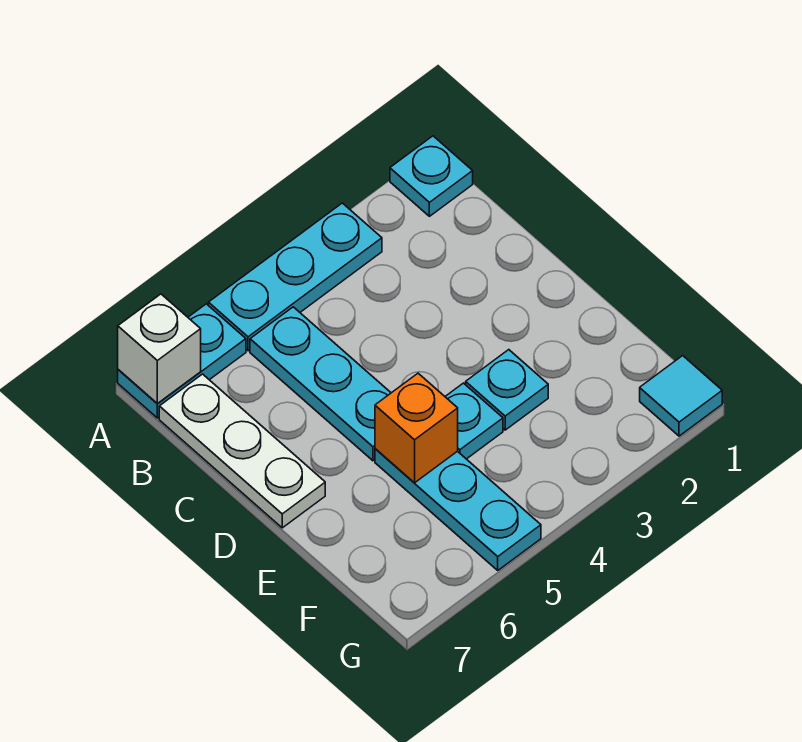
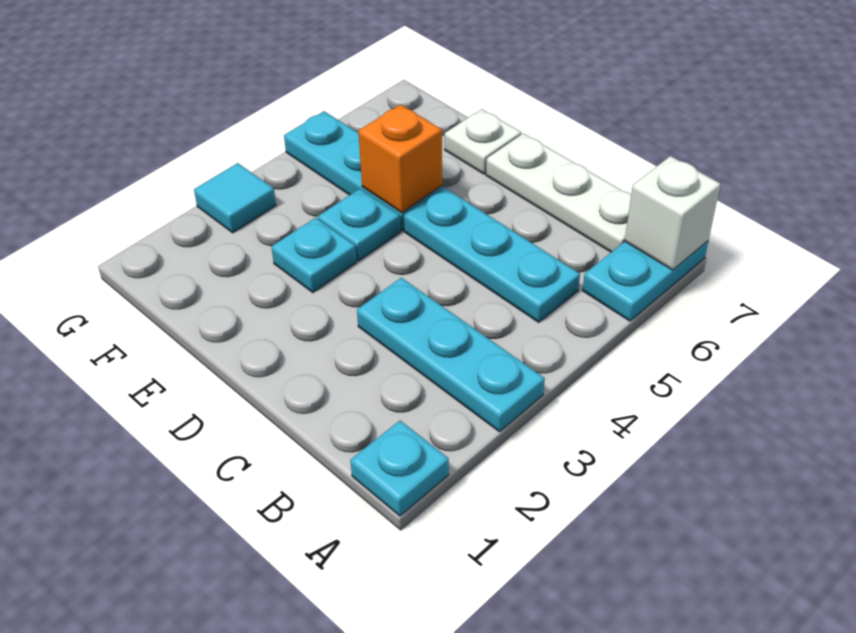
cyan 1x3 plate [208,203,382,351] -> cyan 1x3 plate turned to [357,278,545,432]
none -> white 1x1 plate [445,109,521,174]
cyan 1x1 tile [640,356,722,436] -> cyan 1x1 tile moved to [194,163,276,233]

